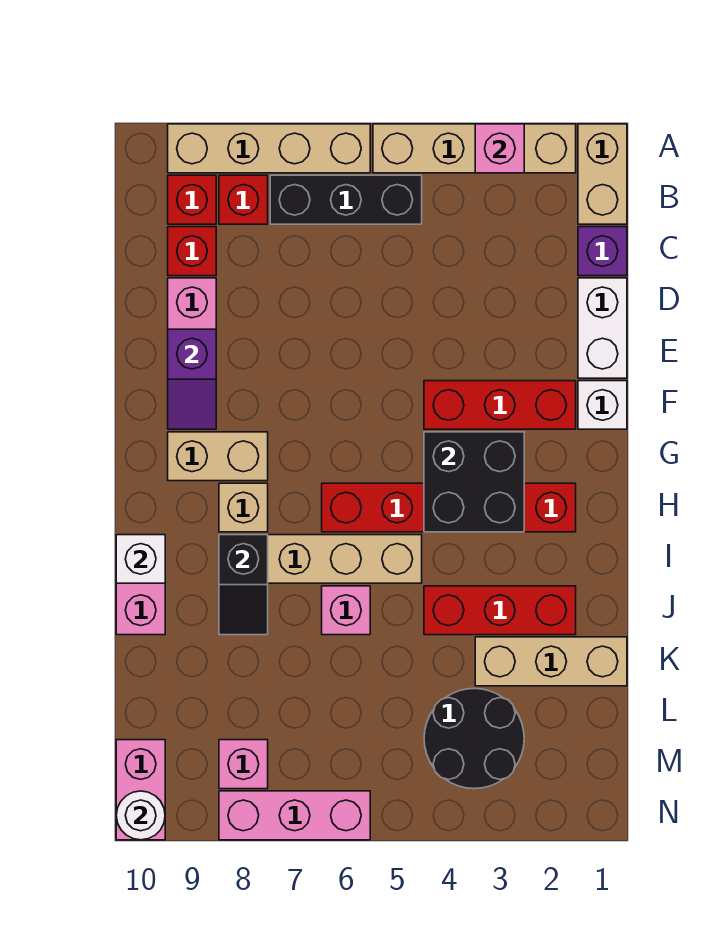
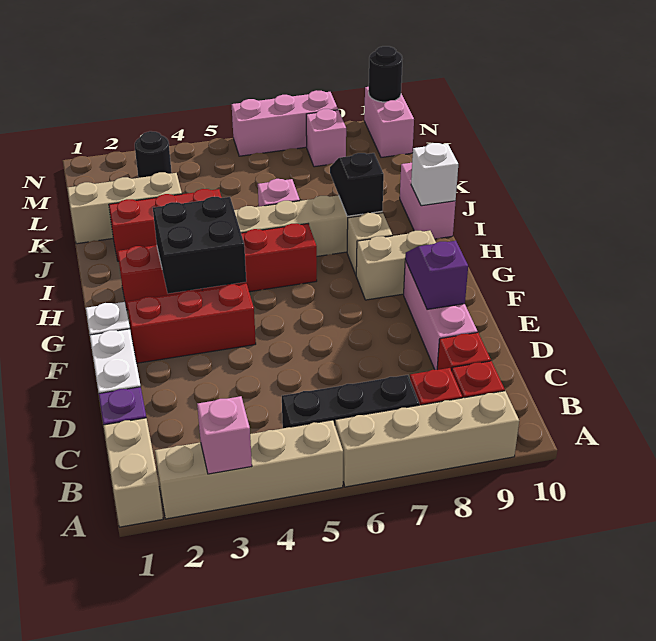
black 2x2 round brick [424,688,524,789] -> black 1x1 round brick [135,131,172,178]
white 1x1 round brick [116,791,165,840] -> black 1x1 round brick [369,46,402,102]

